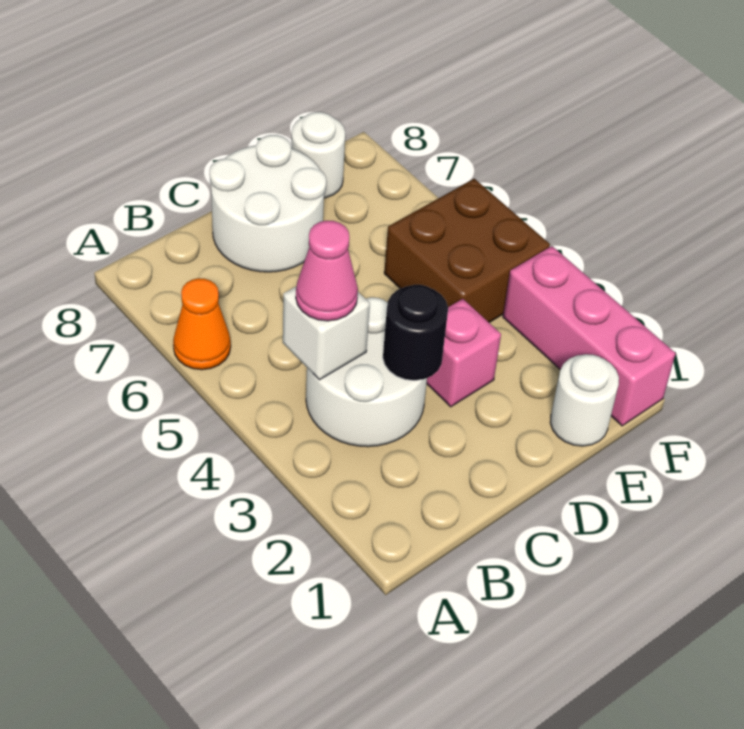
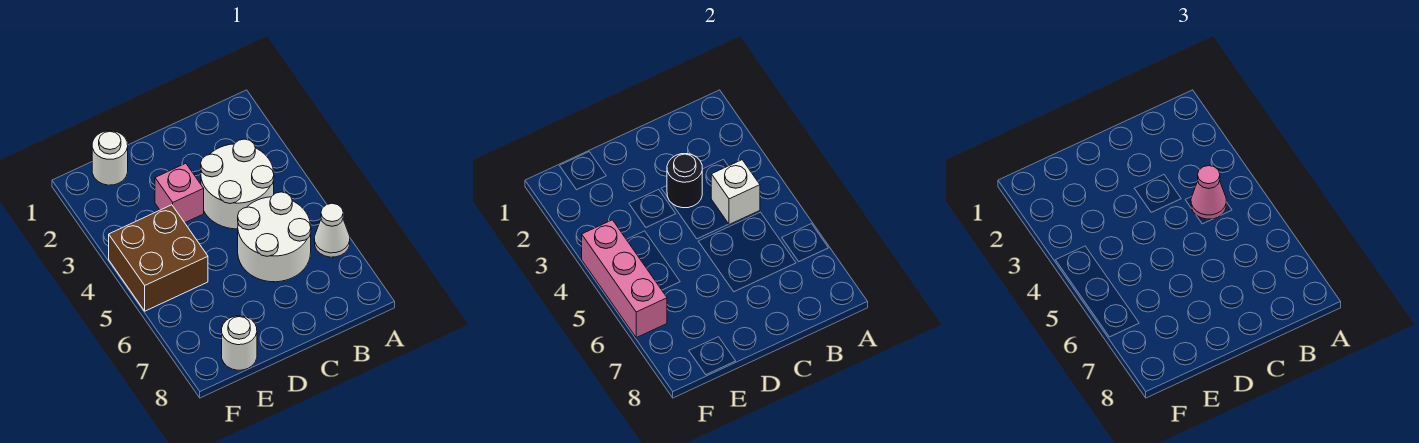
orange 1x1 cone [173,278,231,370] -> white 1x1 cone [314,203,350,257]
white 2x2 round brick [210,135,326,272] -> white 2x2 round brick moved to [238,192,311,282]
pink 1x3 brick [503,246,676,426] -> pink 1x3 brick moved to [582,220,667,338]

